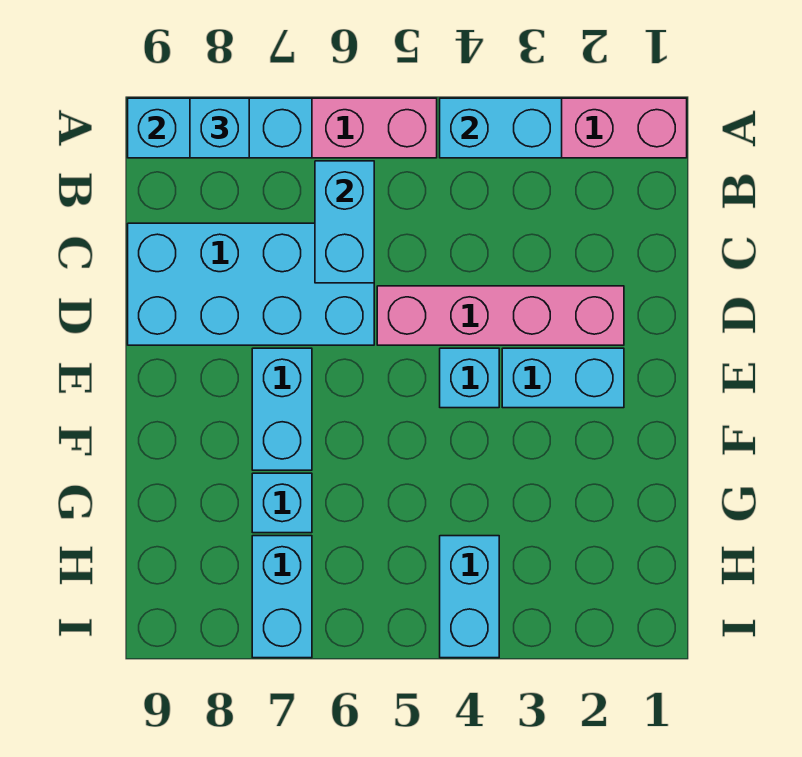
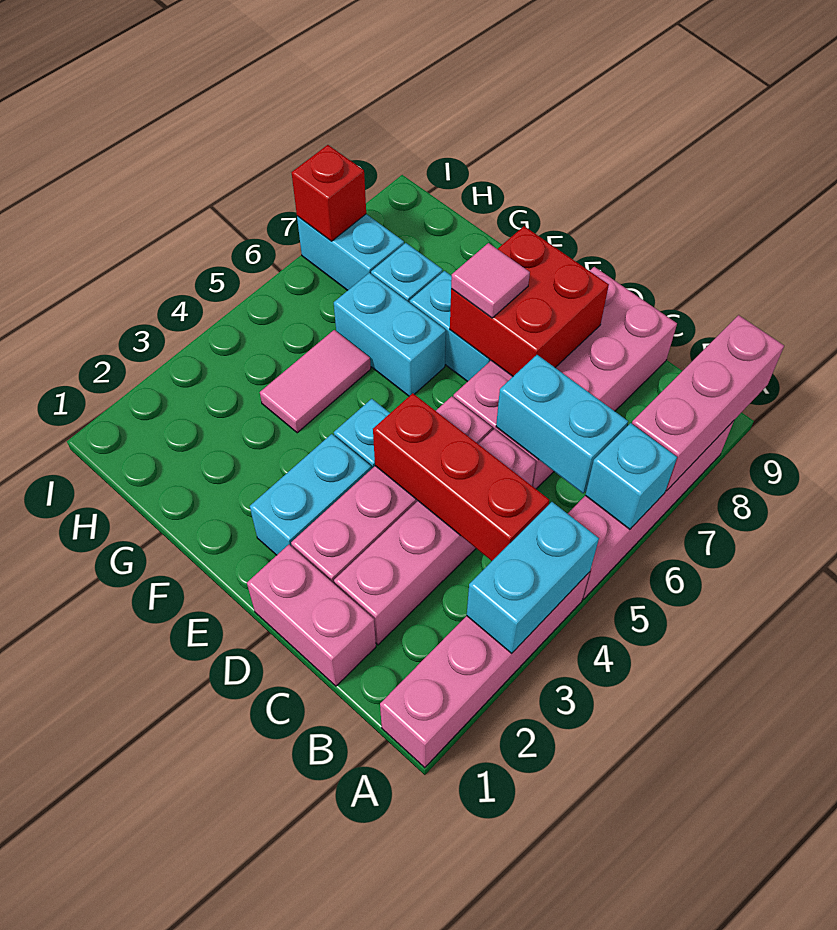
cyan 1x3 brick [128,98,312,158] -> pink 1x3 brick [632,315,784,491]
cyan 1x1 brick [190,98,249,158] -> cyan 1x1 brick moved to [585,423,677,529]
none -> red 1x3 brick [373,393,549,561]
none -> pink 1x2 brick [247,545,376,686]
none -> pink 1x4 brick [334,429,536,645]
cyan 2x4 brick [128,223,374,345] -> pink 2x4 brick [453,267,677,489]
none -> red 2x2 brick [450,226,609,376]
none -> pink 1x1 tile [451,243,530,318]
none -> pink 1x2 tile [260,330,371,433]
cyan 1x2 brick [440,536,499,658] -> cyan 1x2 brick moved to [334,273,446,396]
none -> red 1x1 brick [292,145,366,241]

